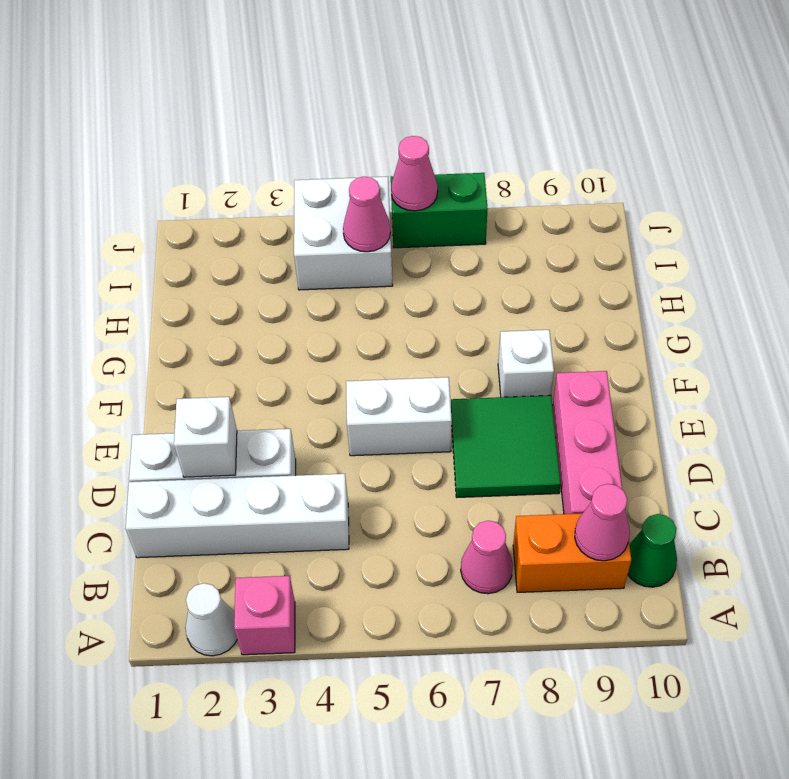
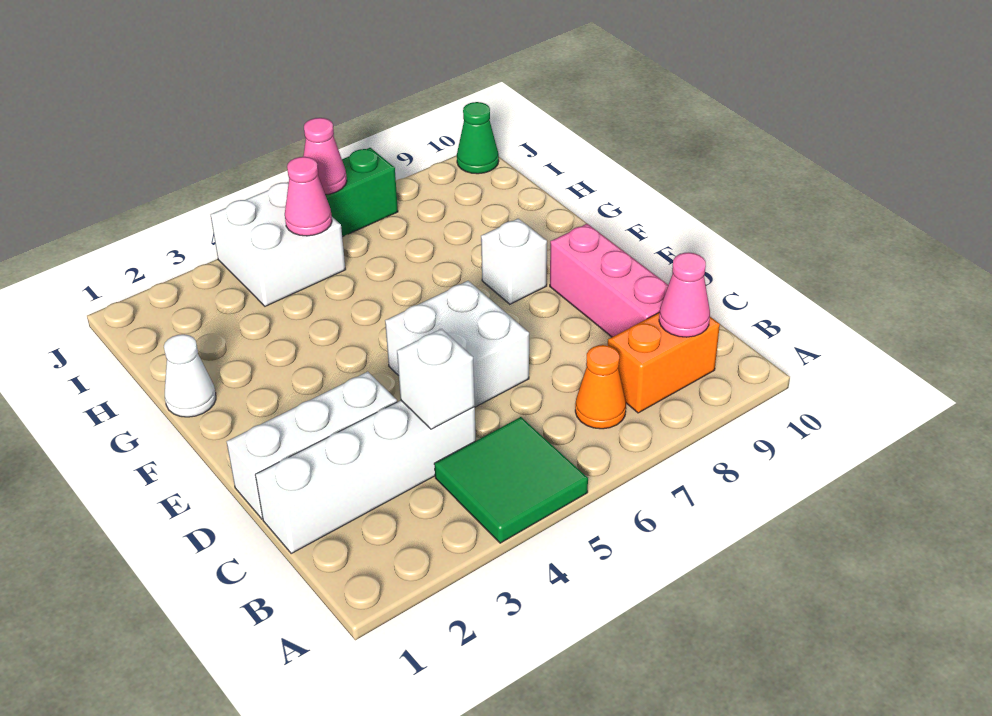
white 1x1 cone [185,583,237,656] -> white 1x1 cone moved to [164,334,216,417]
pink 1x1 brick [234,576,295,655] -> none
pink 1x1 cone [461,521,513,594] -> orange 1x1 cone [575,345,626,429]
green 1x1 cone [628,514,677,587] -> green 1x1 cone moved to [457,102,499,174]
white 1x1 brick [174,397,237,477] -> white 1x1 brick moved to [397,329,475,429]
green 2x2 tile [451,395,561,497] -> green 2x2 tile moved to [434,417,588,543]
white 1x2 brick [346,377,452,456] -> white 2x2 brick [385,281,529,407]

